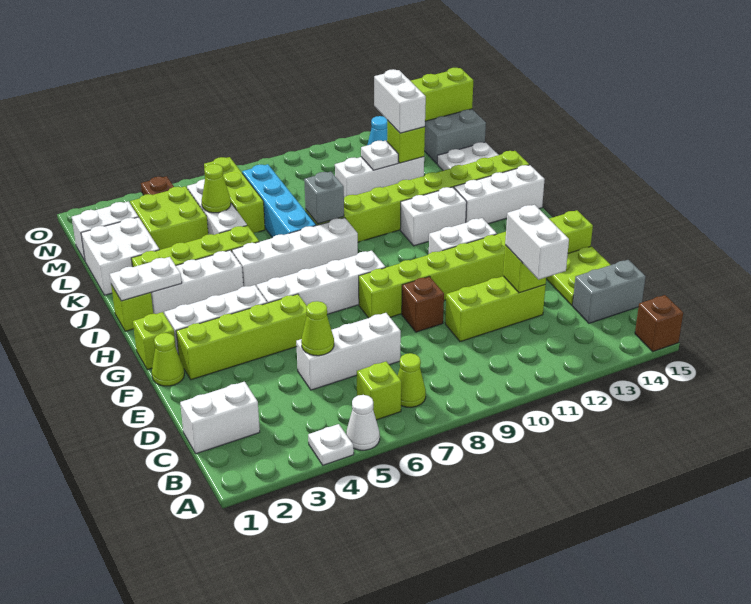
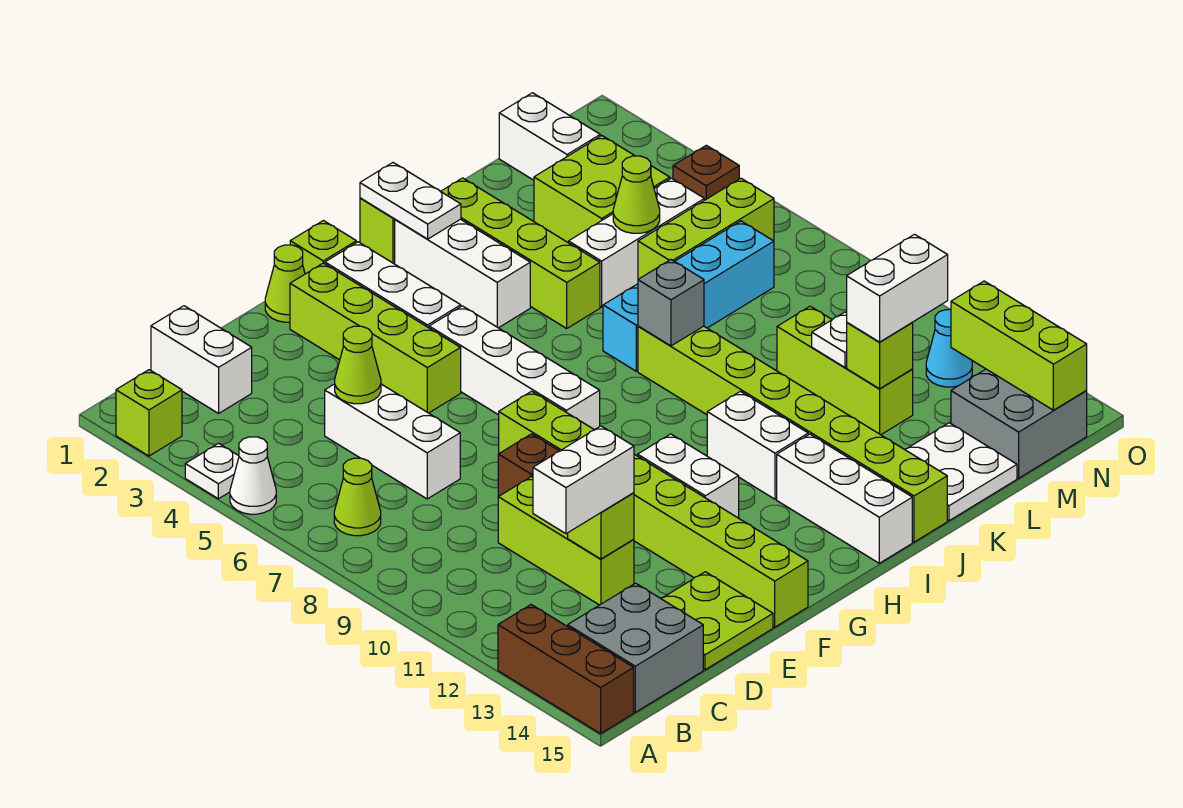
brown 1x1 brick [635,295,683,351] -> brown 1x3 brick [498,605,634,734]
lime 1x1 brick [357,362,401,420] -> lime 1x1 brick moved to [116,370,182,456]
grey 1x2 brick [572,260,646,323] -> grey 2x2 brick [568,583,703,712]
white 1x4 brick [232,218,358,287] -> none
white 2x2 brick [81,217,159,295] -> none
white 1x3 brick [335,157,424,197] -> lime 1x3 brick [777,306,913,435]

